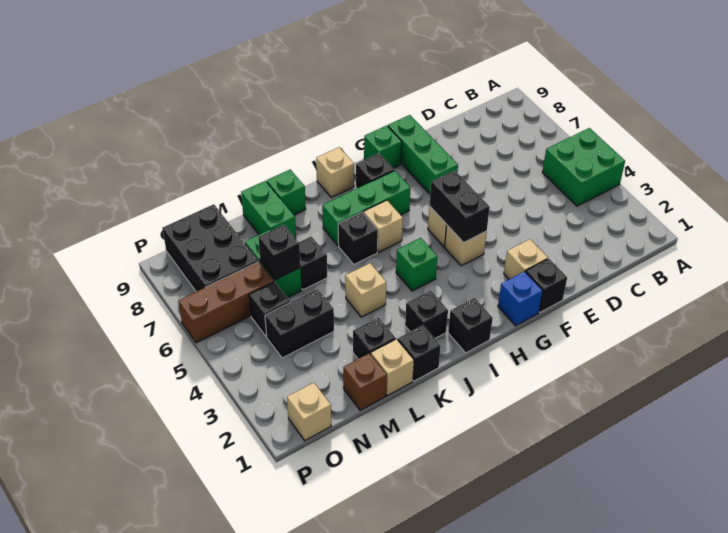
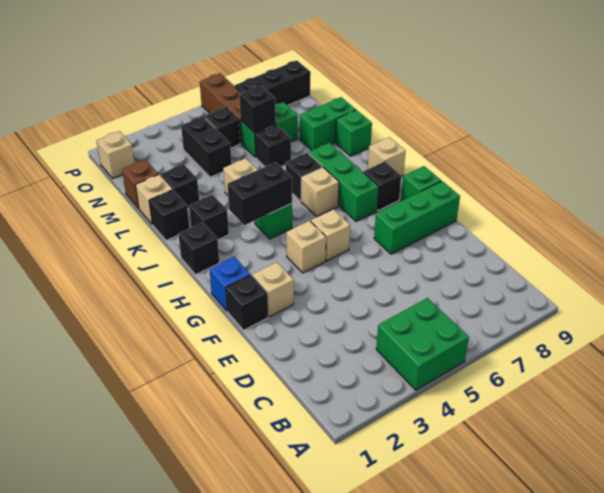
black 1x2 brick [429,170,490,243] -> black 1x2 brick moved to [227,162,292,225]
black 2x3 brick [162,204,258,292] -> black 1x3 brick [235,60,311,105]

